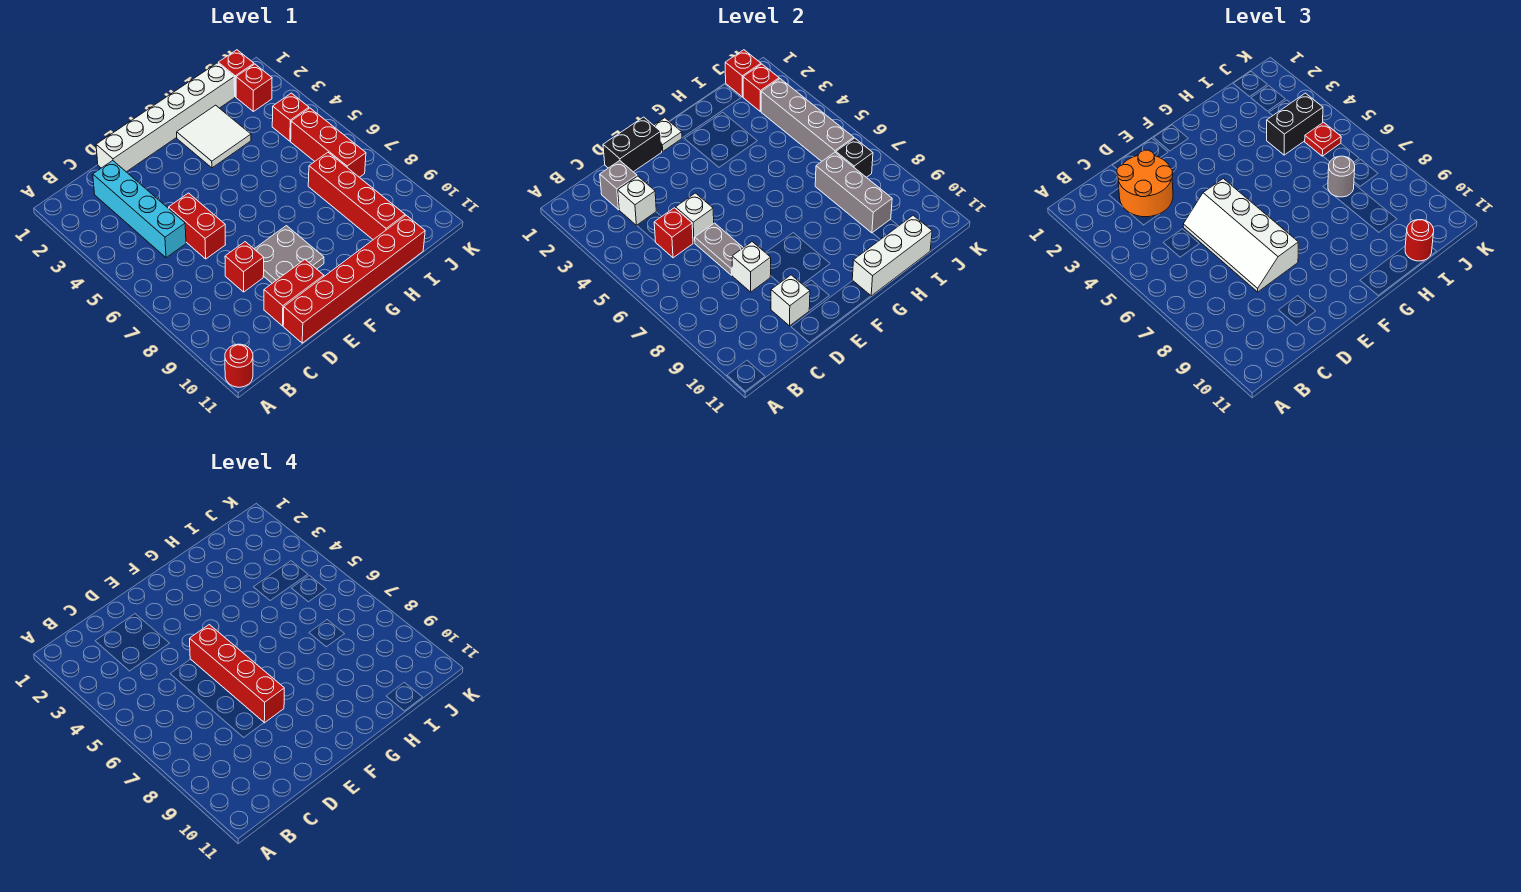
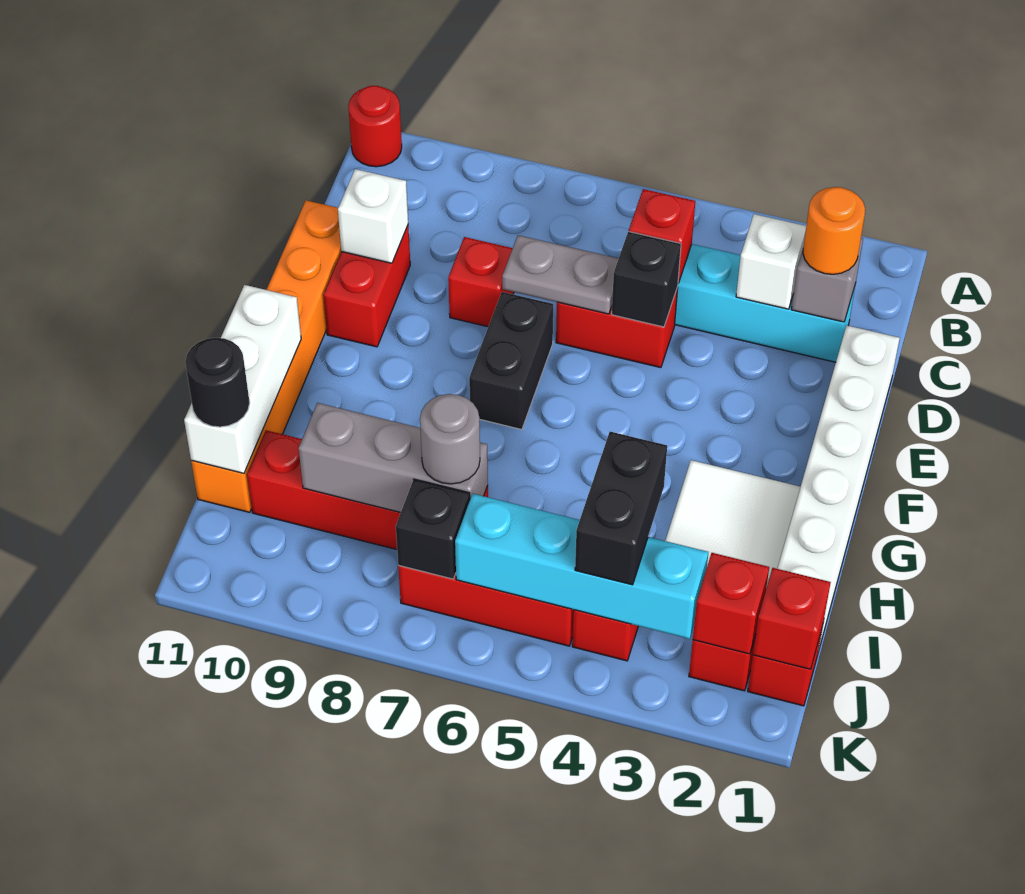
orange 2x2 round brick [1117,150,1173,217] -> orange 1x1 round brick [803,187,865,274]
black 1x2 brick [603,117,662,172] -> black 1x2 brick moved to [469,292,553,430]
white 1x1 brick [676,193,714,243] -> black 1x1 brick [612,231,681,327]
white 2x4 slope [1183,179,1298,292] -> none
white 1x1 brick [732,242,771,292] -> none
red 1x6 brick [283,215,425,343] -> orange 1x6 brick [191,200,341,512]
red 1x4 brick [190,625,284,723] -> none
grey 2x2 plate [255,226,324,283] -> none
white 1x1 plate [654,118,682,151] -> none
red 1x1 round brick [1405,220,1434,261] -> black 1x1 round brick [185,338,250,427]
grey 1x4 brick [761,79,854,161] -> cyan 1x4 brick [455,494,708,639]
red 1x1 plate [1305,122,1341,156] -> none

